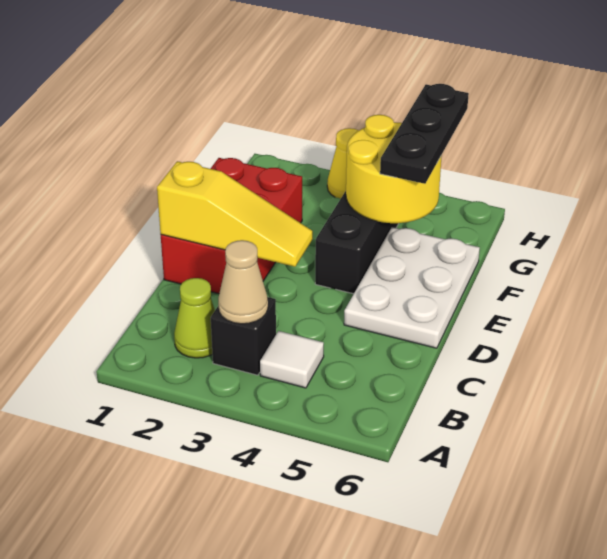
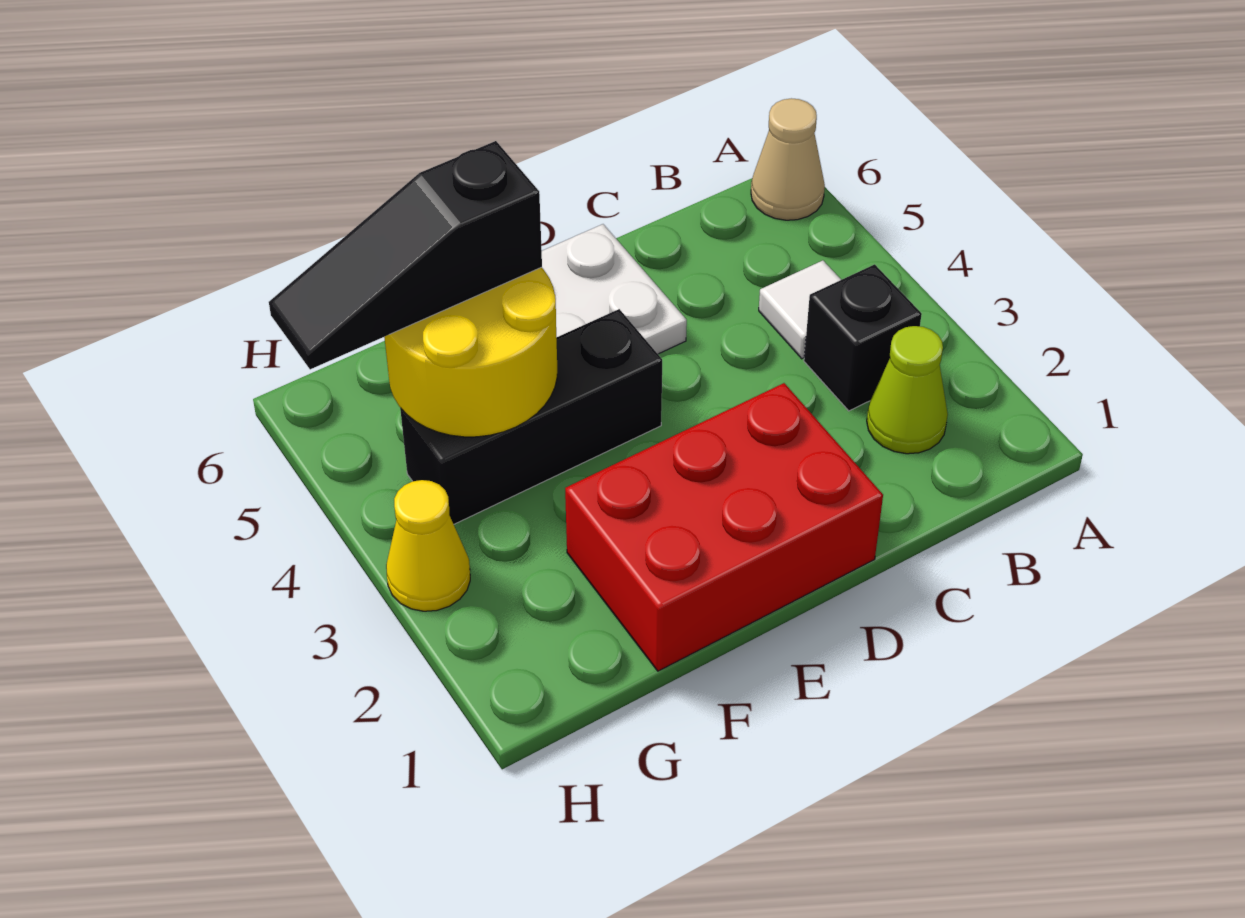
tan 1x1 cone [218,240,268,324] -> tan 1x1 cone moved to [751,98,825,220]
yellow 1x3 slope [157,161,313,267] -> none
black 1x3 plate [380,84,469,184] -> black 1x3 slope [269,141,542,369]

